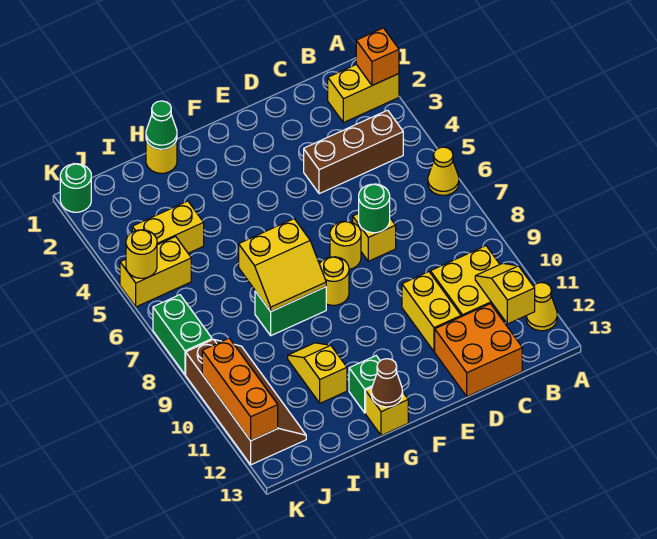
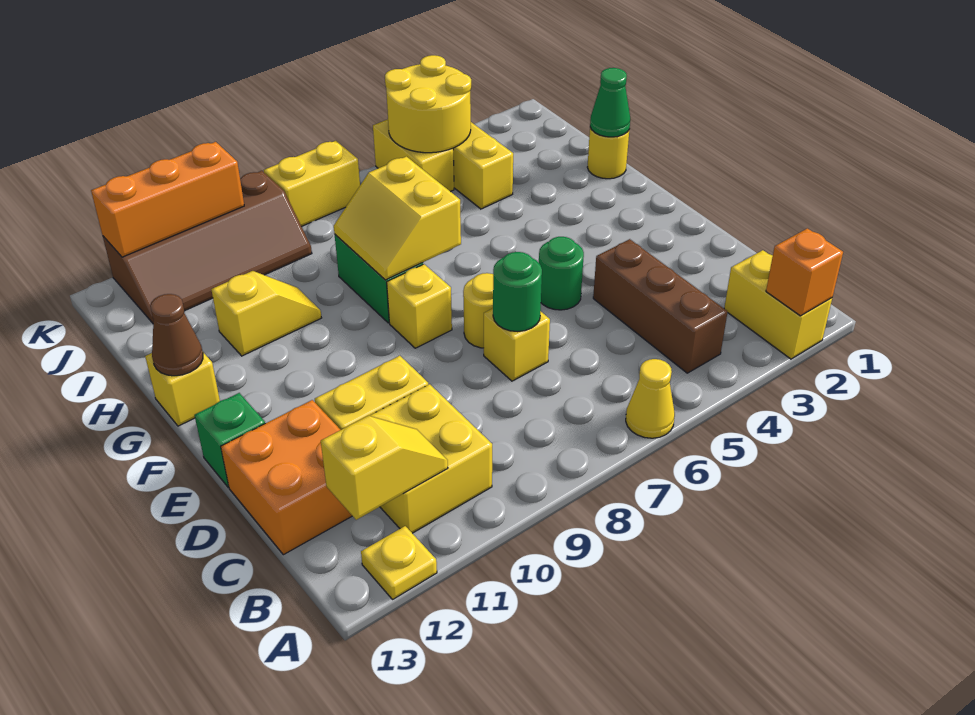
yellow 1x1 cone [526,282,557,331] -> yellow 1x1 plate [361,526,437,599]
yellow 1x1 round brick [320,257,349,305] -> yellow 1x1 brick [387,264,452,348]
green 1x1 brick [349,356,380,413] -> green 1x1 brick moved to [194,393,265,487]
green 1x1 round brick [60,164,91,212] -> green 1x1 round brick moved to [539,237,584,310]
yellow 1x1 round brick [126,230,157,278] -> yellow 2x2 round brick [385,55,471,153]
green 1x2 brick [153,295,212,375] -> yellow 1x2 brick [264,141,360,226]

